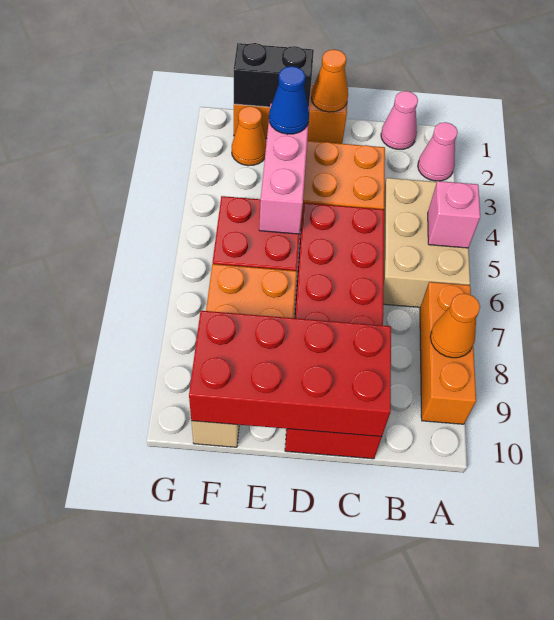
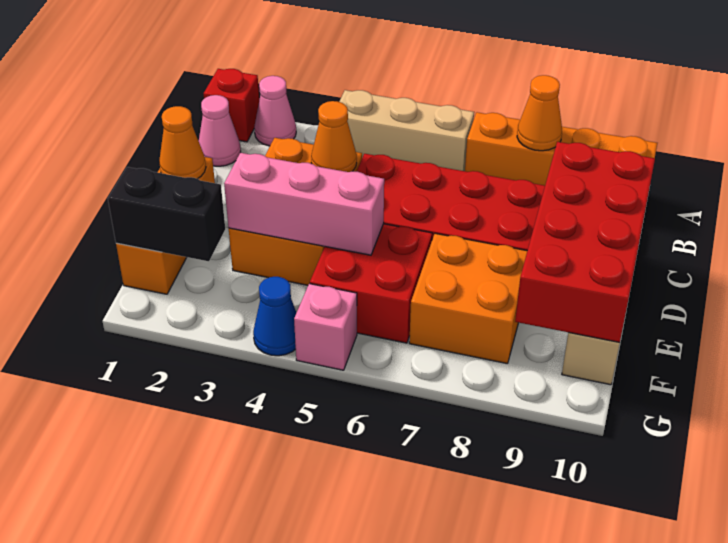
none -> red 1x1 brick [203,69,259,142]
tan 2x3 brick [383,178,470,307] -> tan 1x3 brick [339,90,474,171]
pink 1x1 brick [428,181,480,248] -> pink 1x1 brick moved to [294,284,357,370]
orange 1x3 brick [420,282,476,424] -> orange 1x4 brick [465,112,657,185]
black 1x2 brick [234,43,314,107] -> black 1x2 brick turned to [108,167,225,261]
blue 1x1 cone [269,66,309,134] -> blue 1x1 cone moved to [253,277,296,356]
orange 1x1 cone [232,106,266,166] -> orange 1x1 cone moved to [311,101,357,172]

